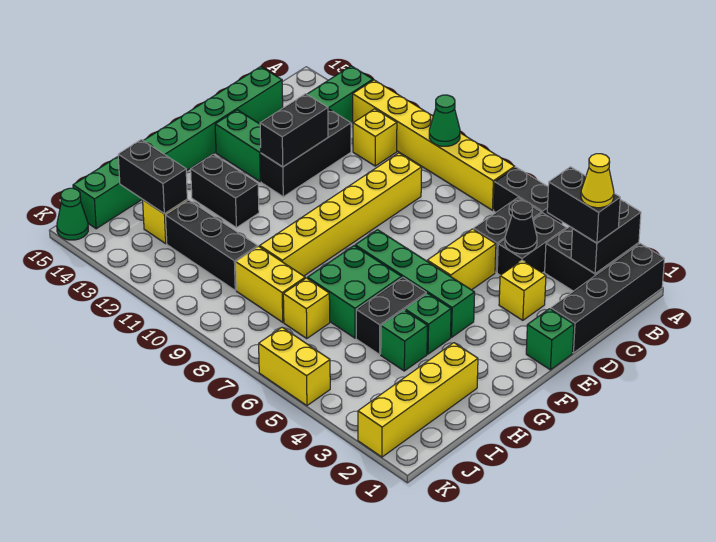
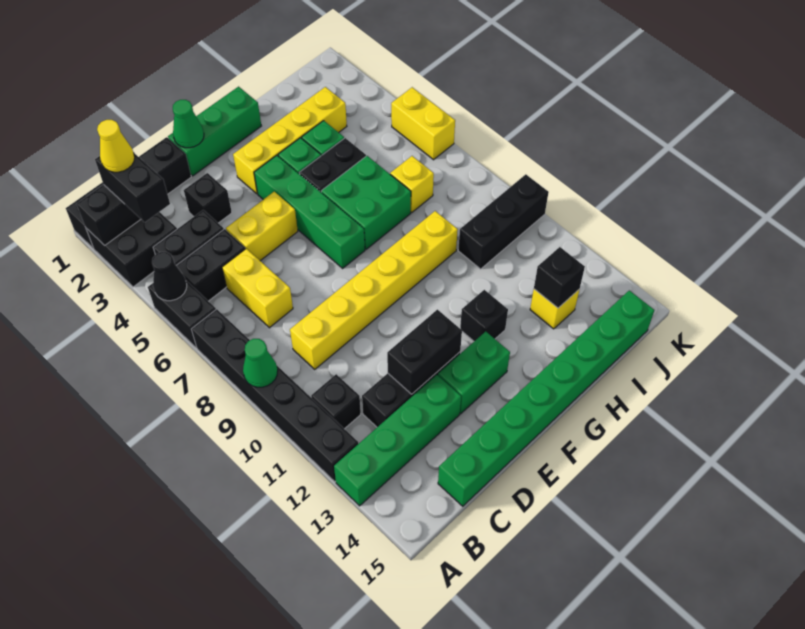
yellow 1x6 brick [353,80,515,210] -> black 1x6 brick [191,309,358,482]
yellow 1x1 brick [353,109,397,166] -> black 1x1 brick [311,374,361,429]
black 1x1 cone [505,201,537,254] -> black 1x1 cone moved to [152,252,187,301]
yellow 1x1 brick [499,260,546,320] -> black 1x1 brick [184,173,232,223]
green 1x1 brick [526,309,574,370] -> green 1x3 brick [168,87,261,176]
green 1x2 brick [215,110,261,182] -> green 1x2 brick turned to [438,331,510,414]
black 1x2 brick [191,154,259,228] -> black 1x1 brick [460,290,508,341]
yellow 1x4 brick [358,343,478,457] -> yellow 1x4 brick moved to [233,87,347,194]
yellow 1x2 brick [236,246,305,322] -> yellow 1x2 brick moved to [222,249,293,328]
black 1x3 brick [166,200,257,290] -> black 1x3 brick turned to [458,174,549,269]
black 1x2 brick [118,140,187,214] -> black 1x1 brick [534,247,585,308]
green 1x1 cone [57,188,88,240] -> green 1x1 cone moved to [173,100,204,148]

